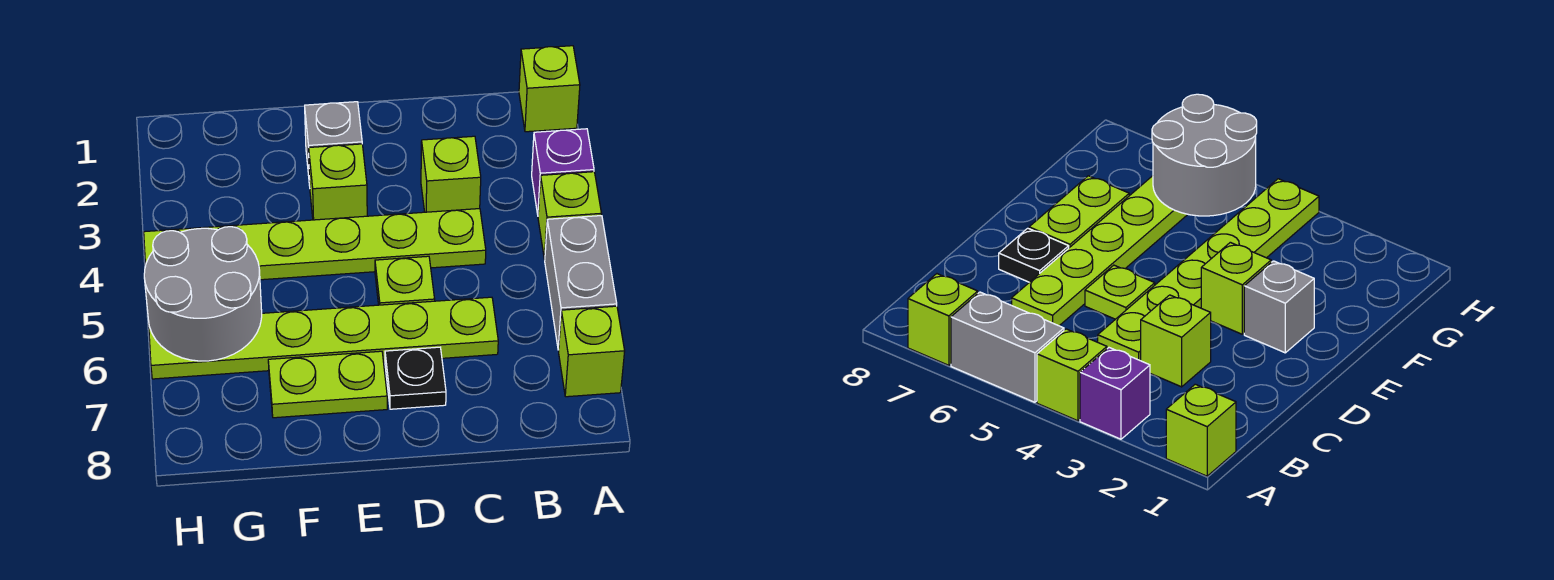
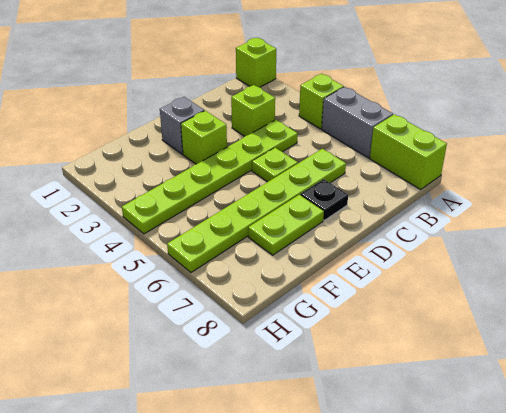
purple 1x1 brick [532,129,594,214] -> none
lime 1x1 brick [559,306,625,397] -> lime 1x2 brick [370,114,447,189]
grey 2x2 round brick [144,227,262,361] -> none

